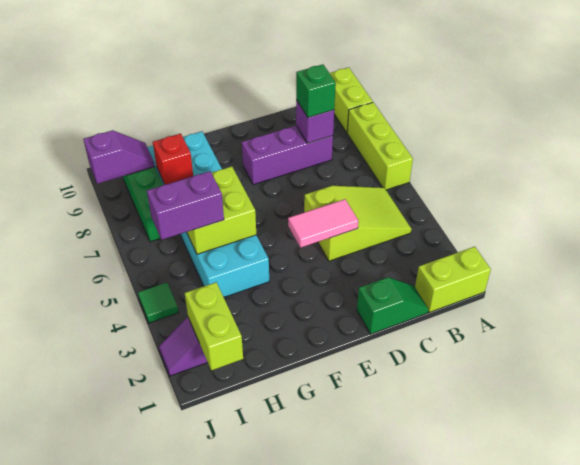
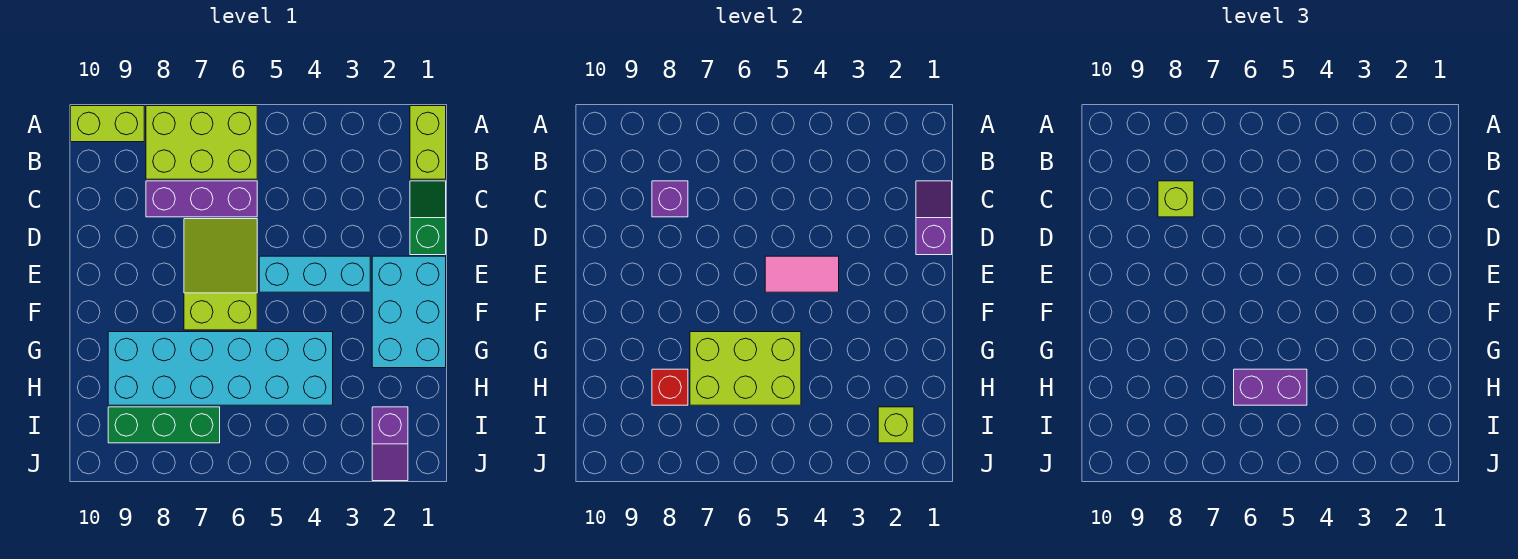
lime 1x3 brick [347,102,413,190] -> lime 2x3 brick [146,106,257,179]
lime 2x3 slope [304,186,411,261] -> lime 2x3 slope moved to [184,219,257,330]
purple 1x3 brick [242,126,333,185] -> purple 1x3 brick turned to [146,181,257,217]
green 1x1 brick [296,64,336,118] -> lime 1x1 brick [1158,181,1194,217]
pink 1x2 tile [288,199,358,248] -> pink 1x2 tile turned to [765,256,839,292]
none -> cyan 2x3 brick [372,256,446,368]
none -> cyan 1x3 brick [259,256,370,292]
lime 2x2 brick [187,166,256,254] -> lime 2x3 brick [690,332,801,405]
purple 1x2 brick [147,171,224,240] -> purple 1x2 brick turned to [1234,369,1307,405]
lime 1x2 brick [185,282,243,370] -> lime 1x1 brick [878,407,914,443]
purple 1x2 slope [83,130,155,184] -> purple 1x2 slope moved to [916,181,952,255]
green 1x1 tile [138,283,179,323] -> none

